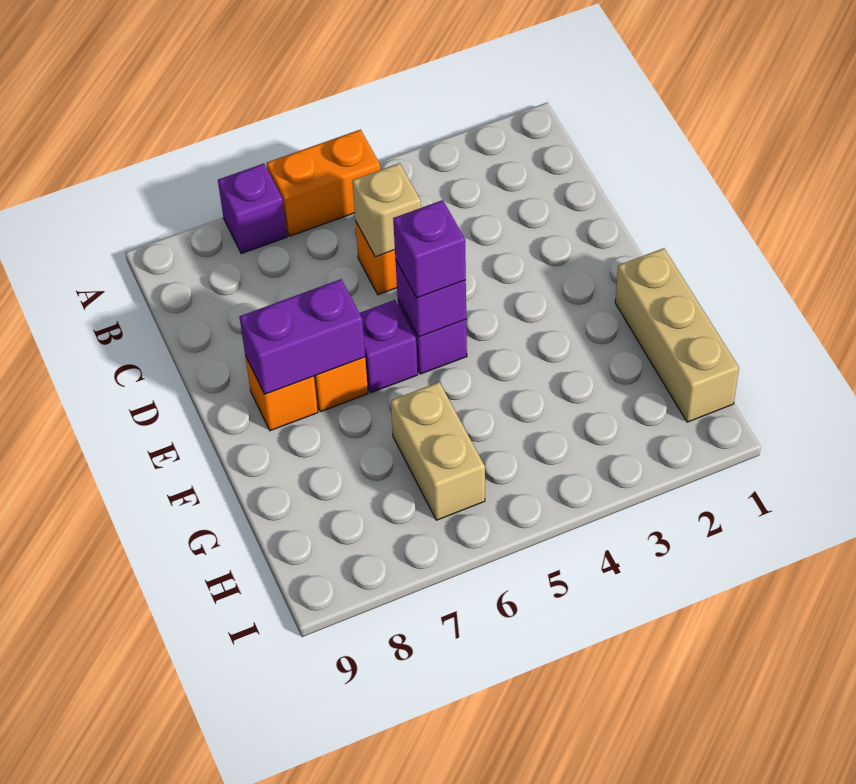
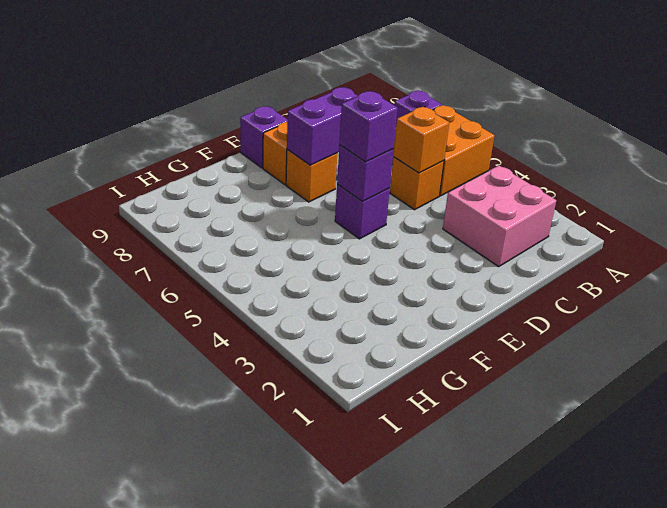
orange 1x2 brick [267,130,380,236] -> orange 2x2 brick [392,105,495,196]
none -> pink 2x2 brick [443,166,556,267]
tan 1x1 brick [352,163,421,257] -> orange 1x1 brick [393,107,449,173]
purple 1x1 brick [360,300,418,393] -> purple 1x1 brick moved to [240,106,288,168]
purple 1x2 brick [239,279,365,394] -> purple 1x2 brick turned to [287,87,358,165]
tan 1x3 brick [615,248,739,422] -> none
tan 1x2 brick [391,382,485,520] -> none

